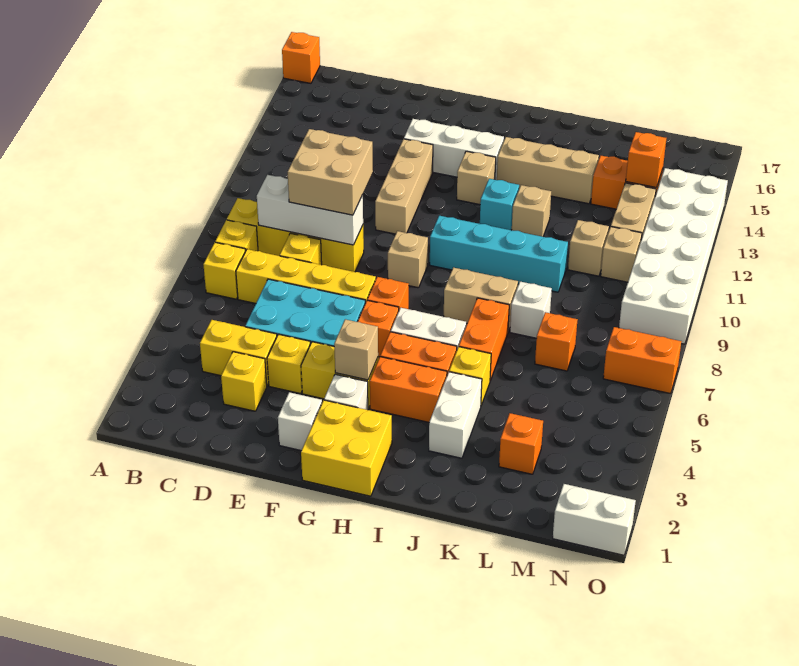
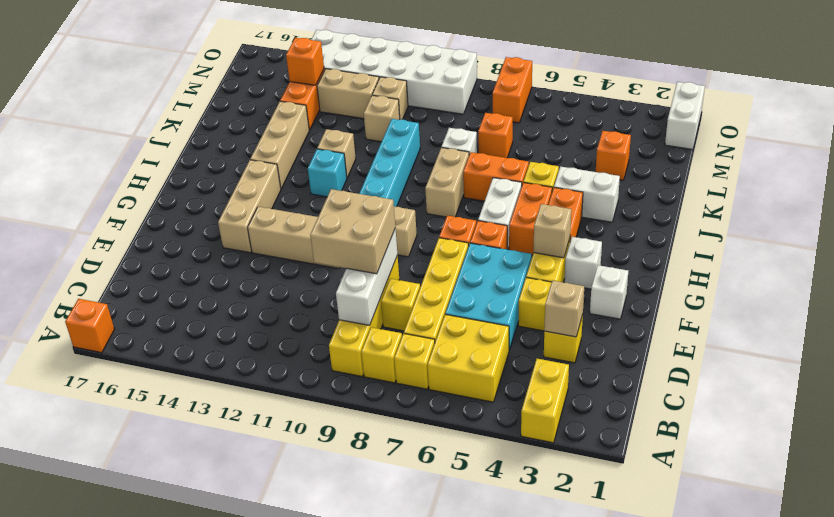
yellow 1x2 brick [200,320,277,385] -> yellow 1x2 brick moved to [521,359,569,443]
white 1x3 brick [404,119,504,180] -> tan 1x3 brick [218,160,281,253]
yellow 2x2 brick [301,400,392,496] -> yellow 2x2 brick moved to [428,314,509,402]
tan 1x1 brick [457,151,496,205] -> tan 1x1 brick moved to [544,281,584,337]

